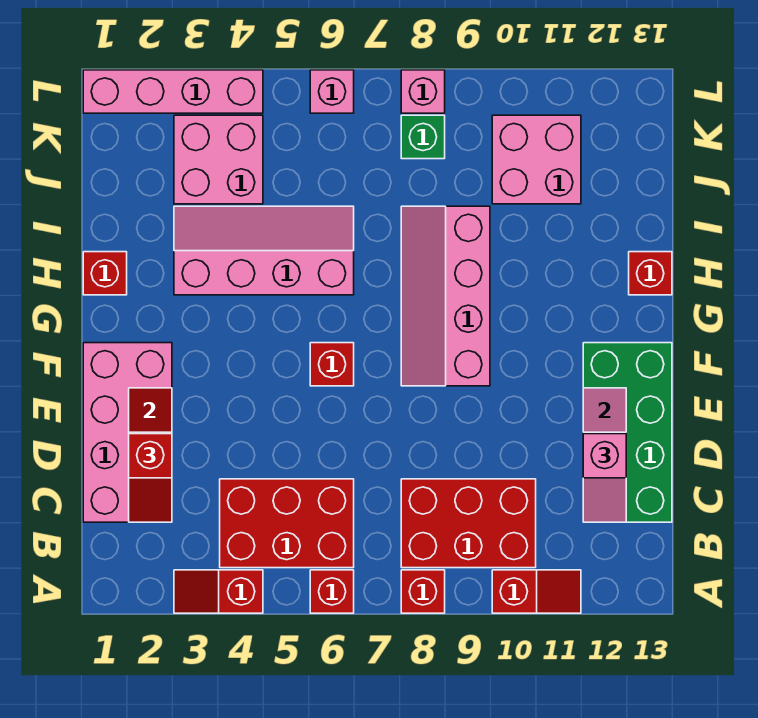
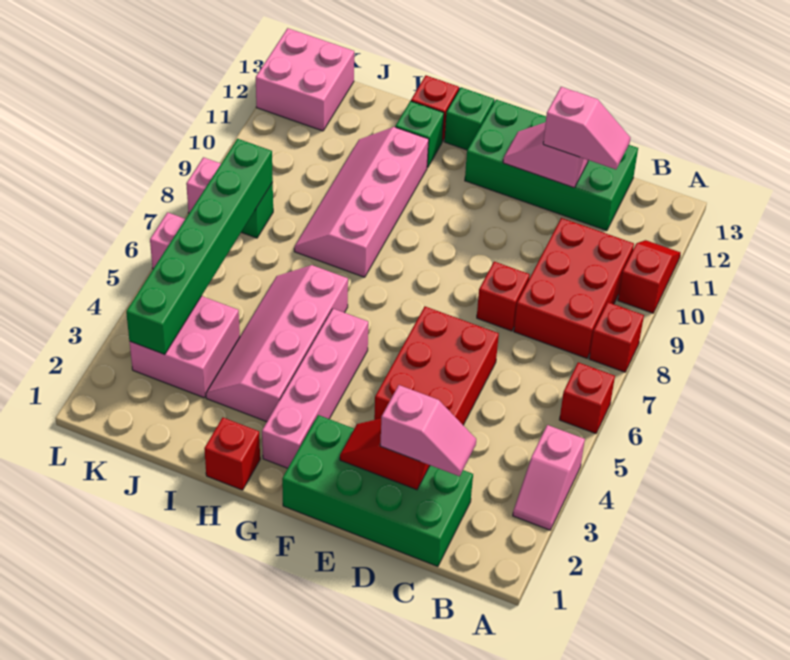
red 1x2 slope [174,570,263,613] -> pink 1x2 slope [513,425,585,530]
red 2x3 brick [220,479,354,568] -> red 2x3 brick moved to [374,307,499,425]
pink 2x4 brick [83,343,172,522] -> green 2x4 brick [282,415,473,567]
red 1x2 slope [129,434,172,522] -> pink 1x2 slope [380,385,476,476]
red 1x1 brick [310,343,354,386] -> red 1x1 brick moved to [477,262,530,331]
pink 2x4 slope [401,206,490,386] -> pink 2x4 slope turned to [294,127,429,277]
none -> green 1x1 brick [444,88,494,150]
none -> green 1x1 brick [395,101,444,168]
pink 2x2 brick [492,115,581,204] -> pink 2x2 brick moved to [256,28,354,131]
none -> green 1x6 brick [126,139,273,355]
pink 1x4 brick [83,70,263,113] -> pink 1x4 brick moved to [262,309,368,468]

